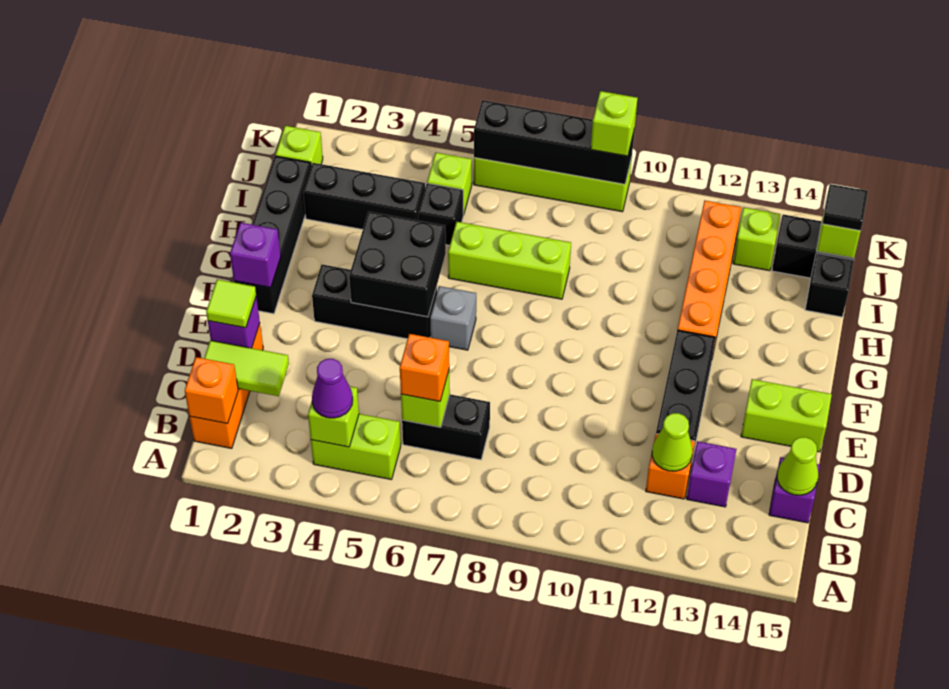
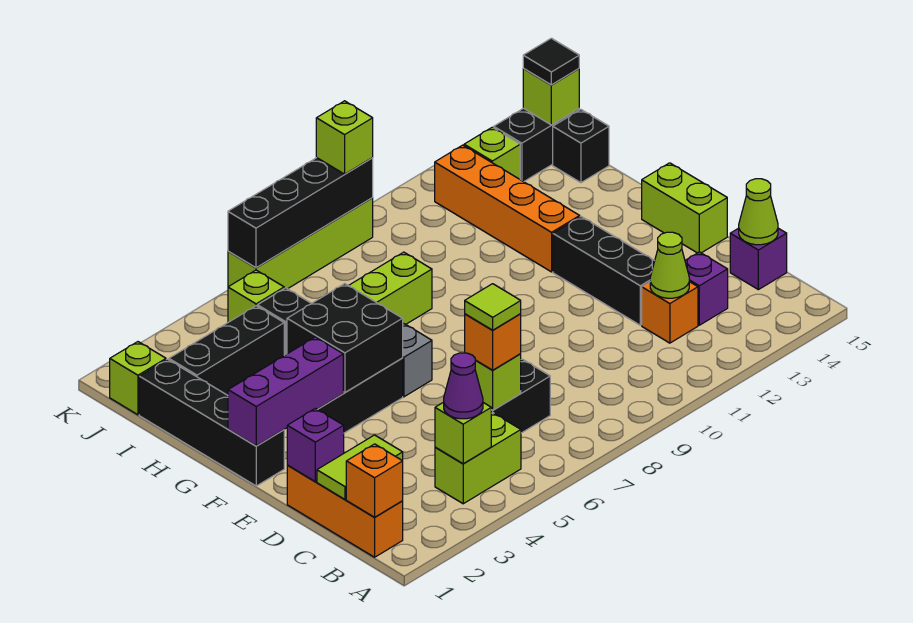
lime 1x1 tile [206,279,256,328] -> lime 1x1 tile moved to [465,284,521,330]
lime 1x2 brick [741,379,832,452] -> lime 1x2 brick turned to [642,163,727,253]
purple 1x1 brick [230,223,281,288] -> purple 1x3 brick [228,337,343,446]

